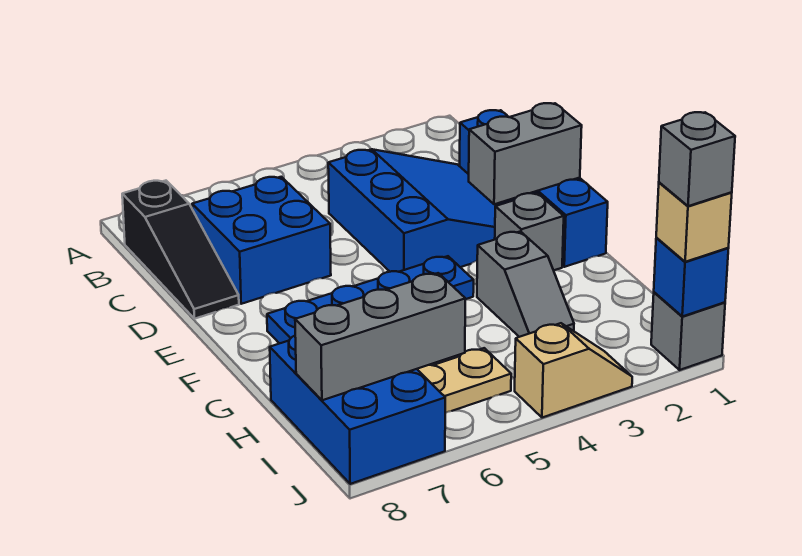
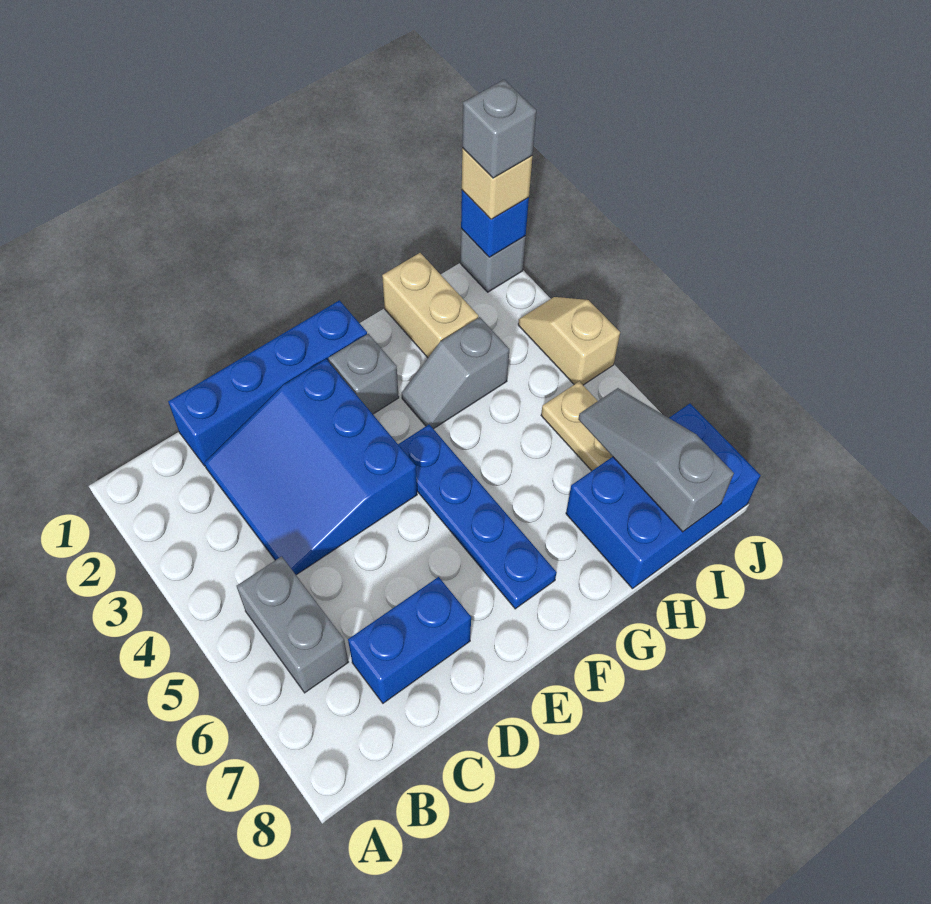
black 1x3 slope [122,181,239,319] -> none
blue 3x3 slope [328,149,501,272] -> blue 3x3 slope turned to [204,359,417,575]
blue 2x2 brick [192,177,331,304] -> blue 1x2 brick [348,577,471,703]
grey 1x2 brick [469,103,582,204] -> grey 1x2 brick moved to [237,556,348,693]
grey 1x2 slope [477,231,574,337] -> grey 1x2 slope turned to [402,317,509,429]
none -> tan 1x2 brick [382,253,478,358]
grey 1x3 brick [295,273,466,400] -> grey 1x3 slope [578,388,734,532]

